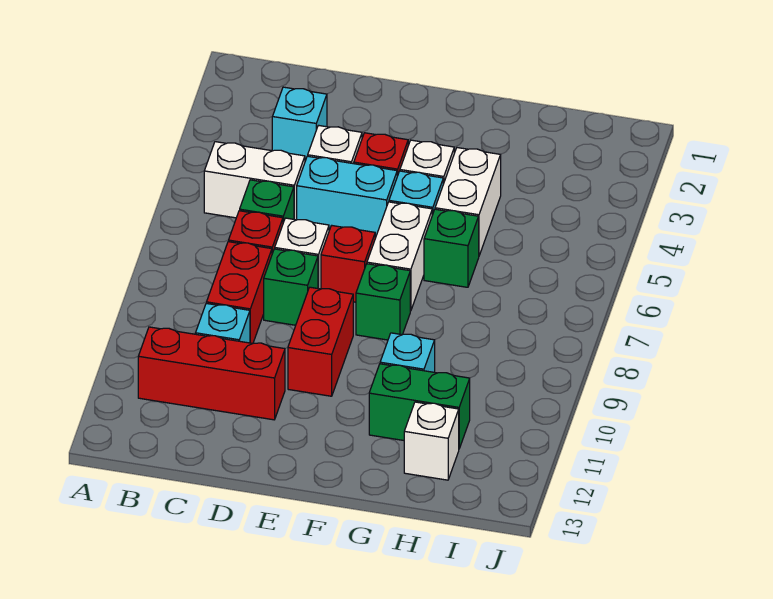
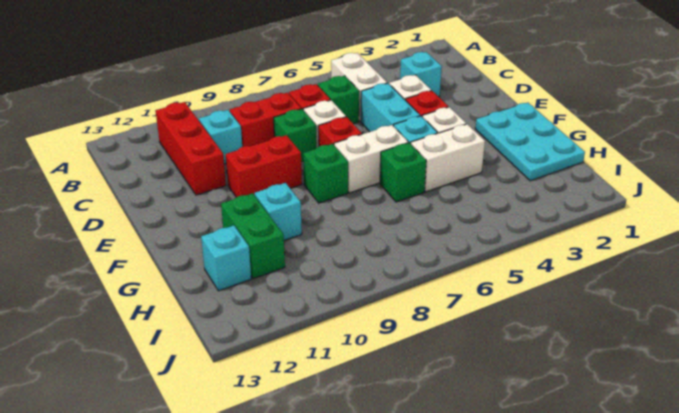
none -> cyan 2x3 plate [475,103,585,181]
white 1x1 brick [404,402,459,480] -> cyan 1x1 brick [201,225,251,291]

